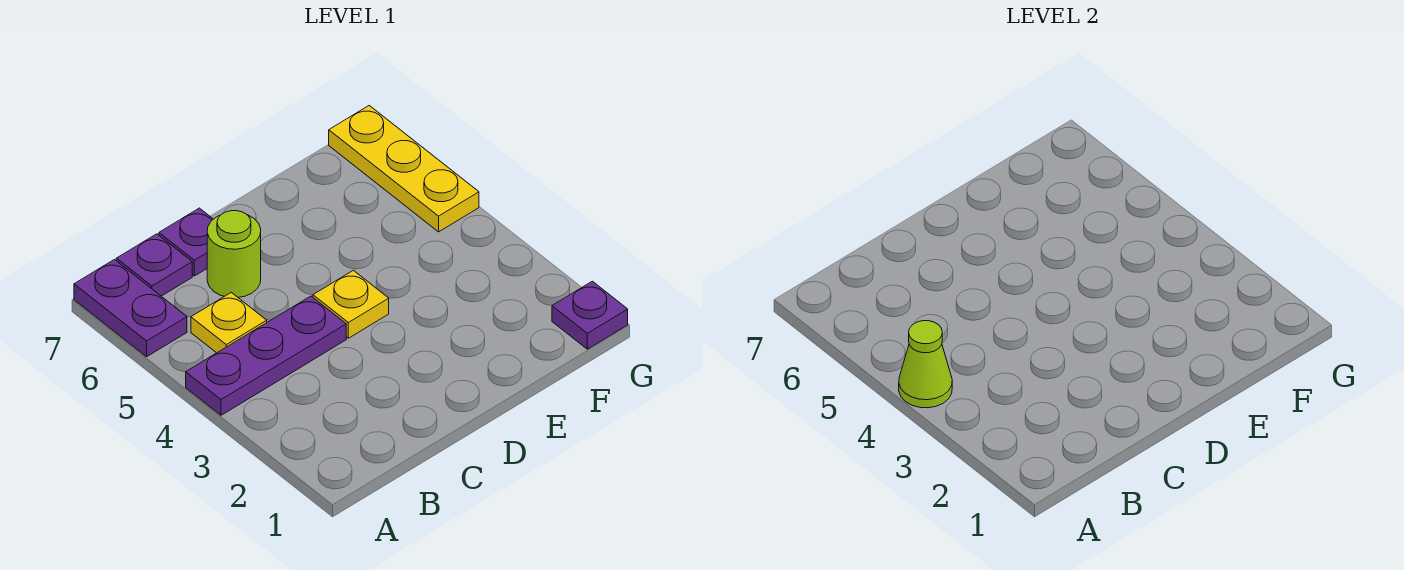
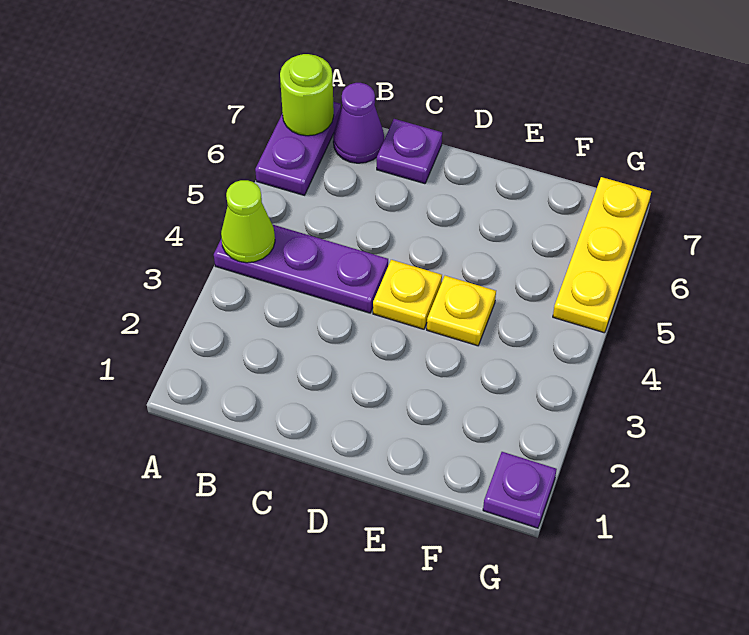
yellow 1x1 plate [191,293,267,353] -> yellow 1x1 plate moved to [427,276,496,346]
purple 1x1 plate [116,234,192,296] -> purple 1x1 cone [333,83,384,163]
lime 1x1 round brick [207,211,261,297] -> lime 1x1 round brick moved to [280,54,334,136]

